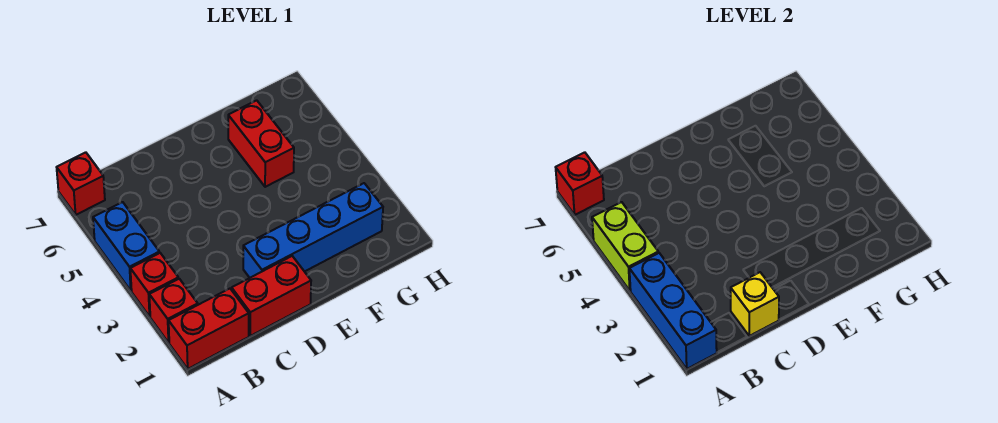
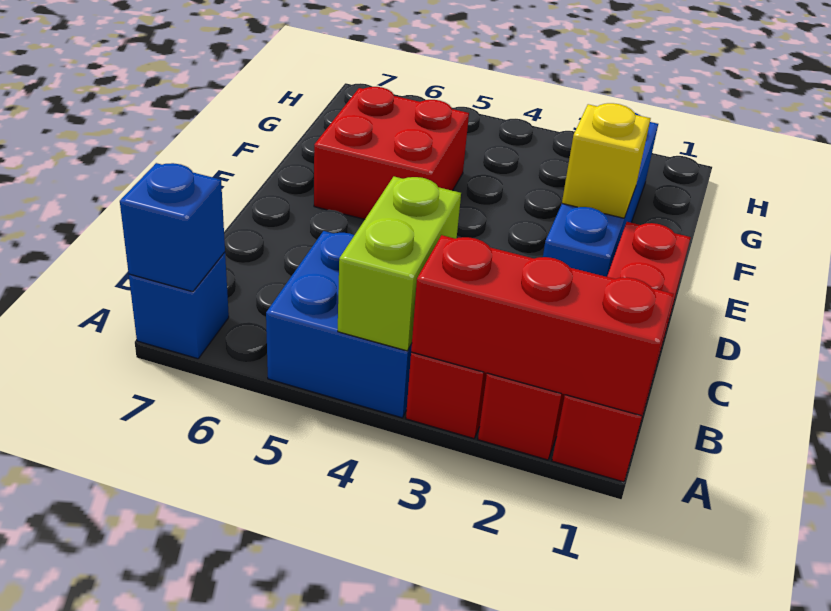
blue 1x3 brick [629,253,717,369] -> red 1x3 brick [411,235,674,415]
blue 1x2 brick [93,202,159,291] -> blue 2x2 brick [266,231,412,418]
lime 1x2 brick [592,202,658,291] -> lime 1x2 brick turned to [338,177,461,351]
red 1x1 brick [57,152,105,215] -> blue 1x1 brick [129,252,229,359]
red 1x1 brick [556,152,604,215] -> blue 1x1 brick [120,163,225,292]
yellow 1x1 brick [731,272,779,336] -> yellow 1x1 brick moved to [562,103,651,218]
red 1x2 brick [228,100,294,187] -> red 2x2 brick [314,87,469,219]

